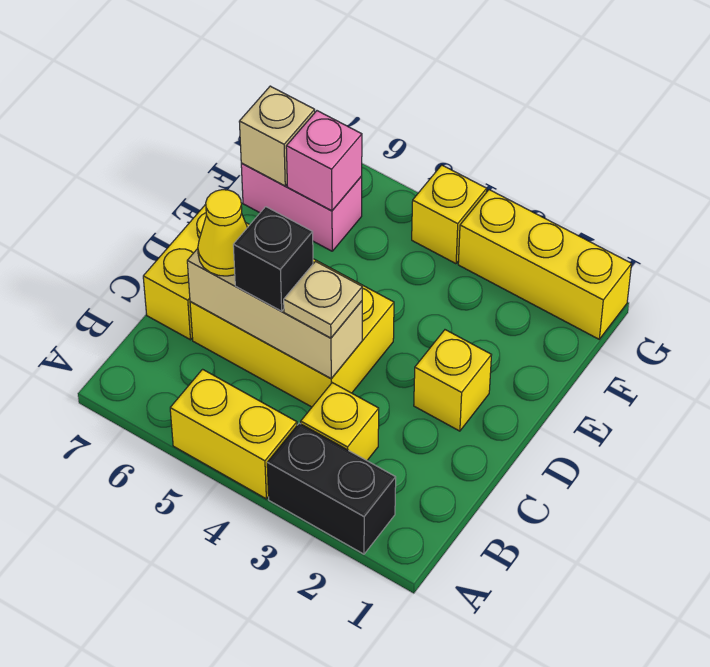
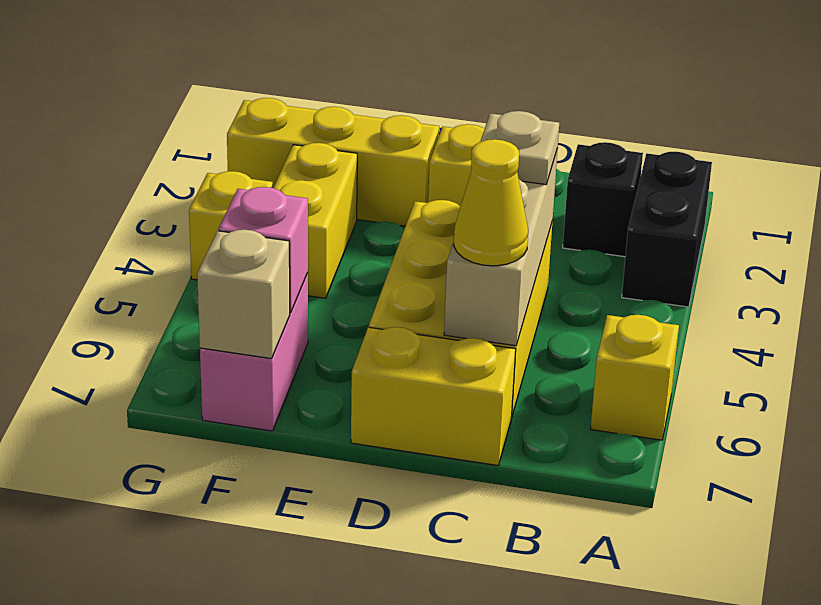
yellow 1x2 brick [170,369,297,499] -> yellow 1x2 brick moved to [274,143,357,298]
yellow 1x1 brick [301,383,379,460] -> yellow 1x1 brick moved to [591,315,679,440]
black 1x1 brick [233,207,313,311] -> black 1x1 brick moved to [563,142,643,257]
yellow 1x3 brick [458,190,631,339] -> yellow 1x3 brick turned to [227,98,439,226]

